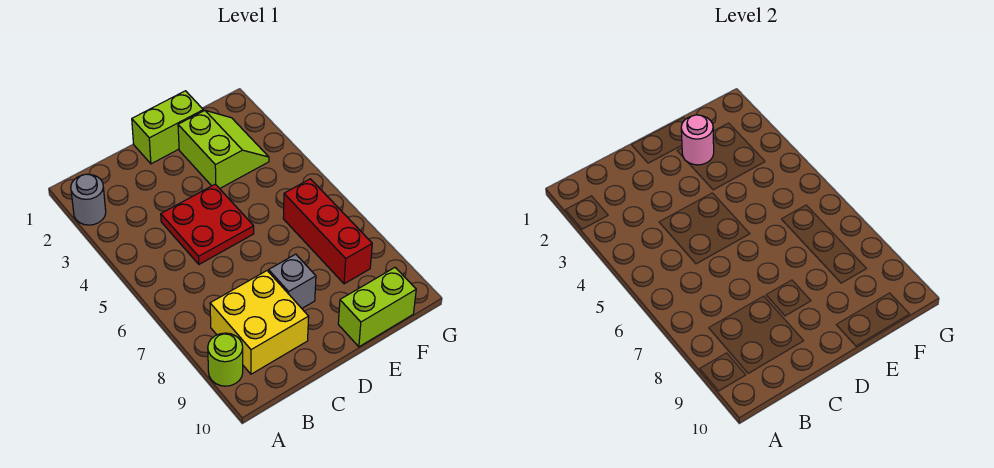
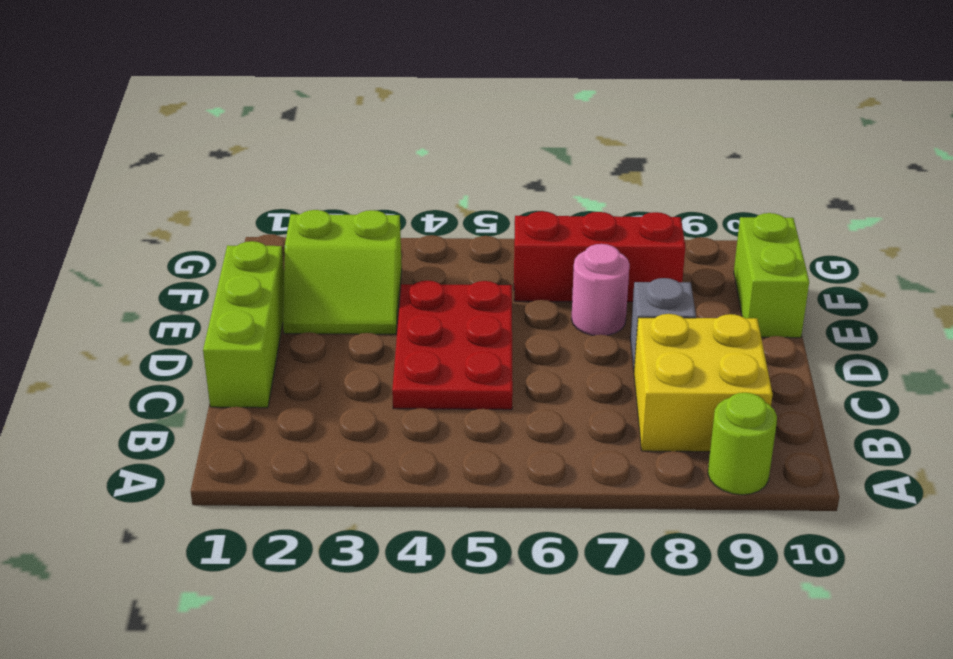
grey 1x1 round brick [71,174,106,225] -> none
red 2x2 plate [161,184,254,264] -> red 2x3 plate [392,280,513,410]
lime 1x2 brick [132,91,203,164] -> lime 1x3 brick [203,241,284,408]
lime 2x2 slope [178,110,269,189] -> lime 2x2 slope turned to [283,210,402,334]
pink 1x1 round brick [681,115,714,165] -> pink 1x1 round brick moved to [572,244,630,335]

